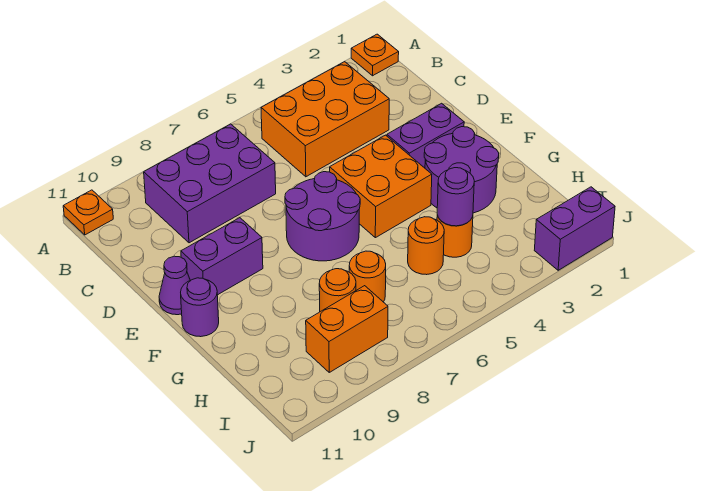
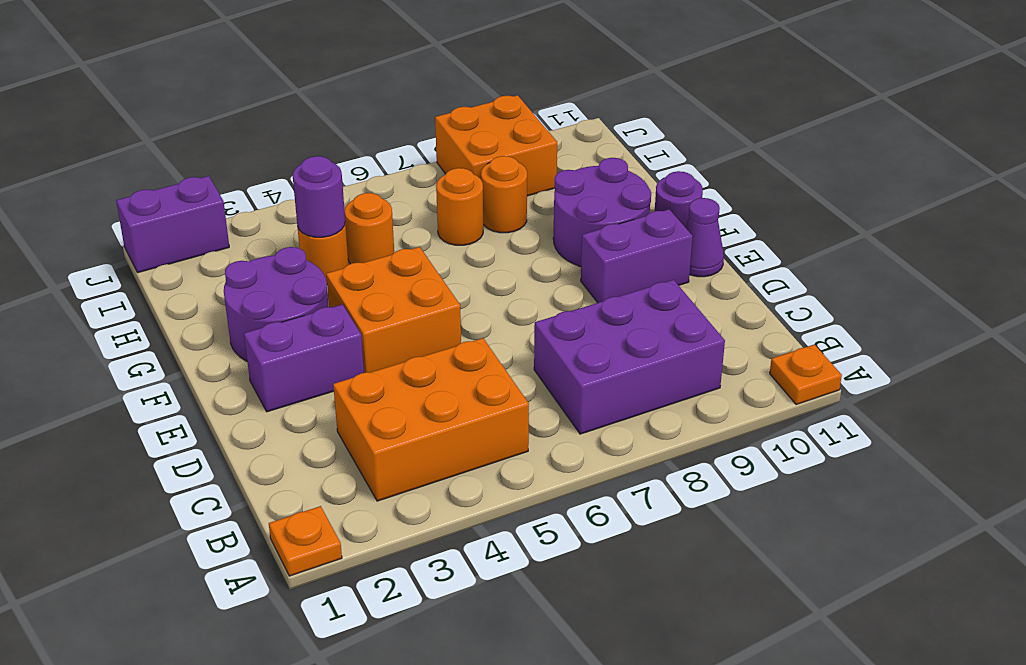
purple 2x2 round brick [285,172,360,261] -> purple 2x2 round brick moved to [553,158,651,267]
orange 1x2 brick [306,286,388,372] -> orange 2x2 brick [435,95,557,196]

